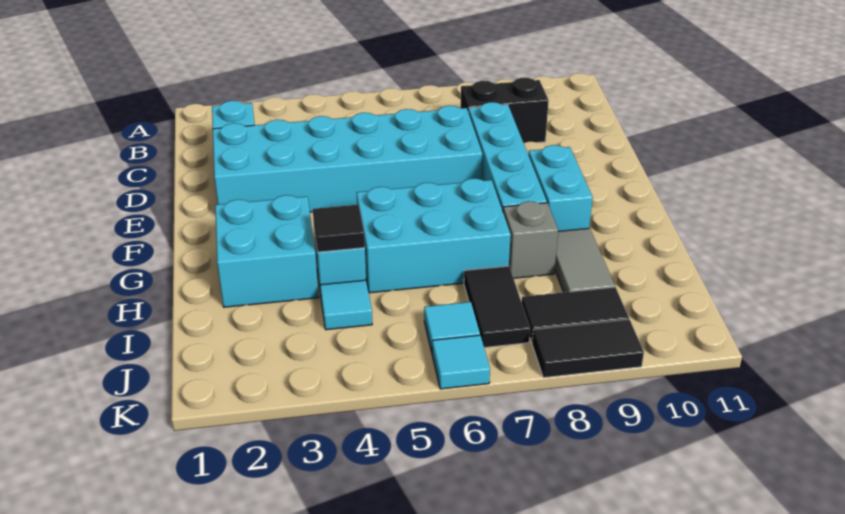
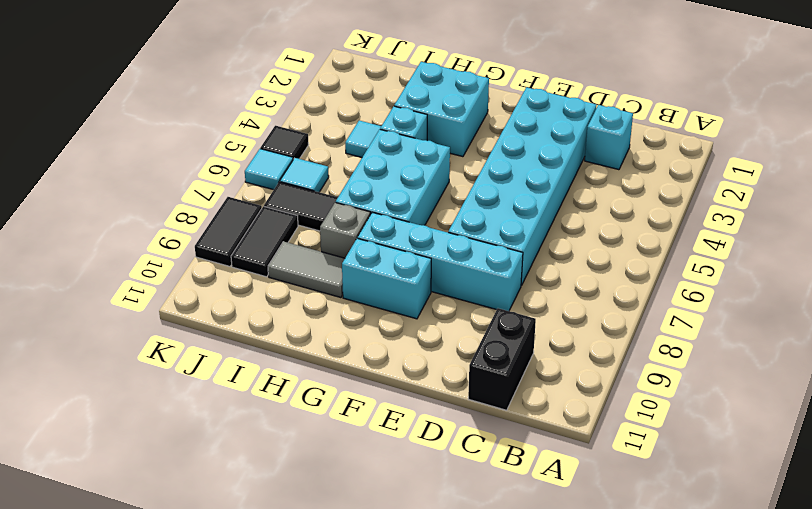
black 1x2 brick [461,78,549,143] -> black 1x2 brick moved to [468,308,536,410]
black 1x1 tile [313,205,365,252] -> black 1x1 tile moved to [261,126,309,159]

